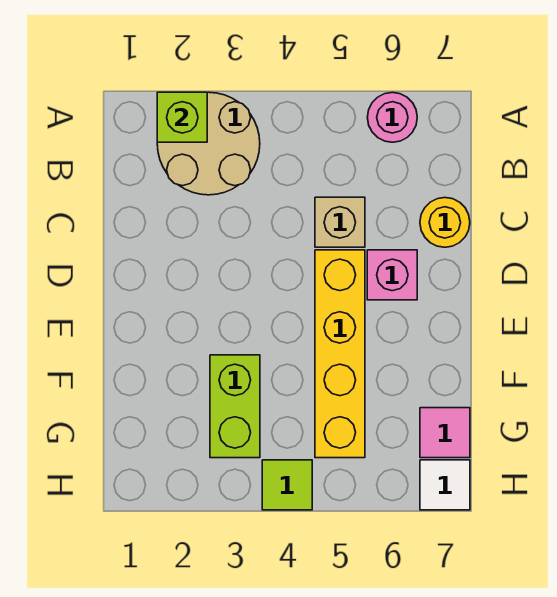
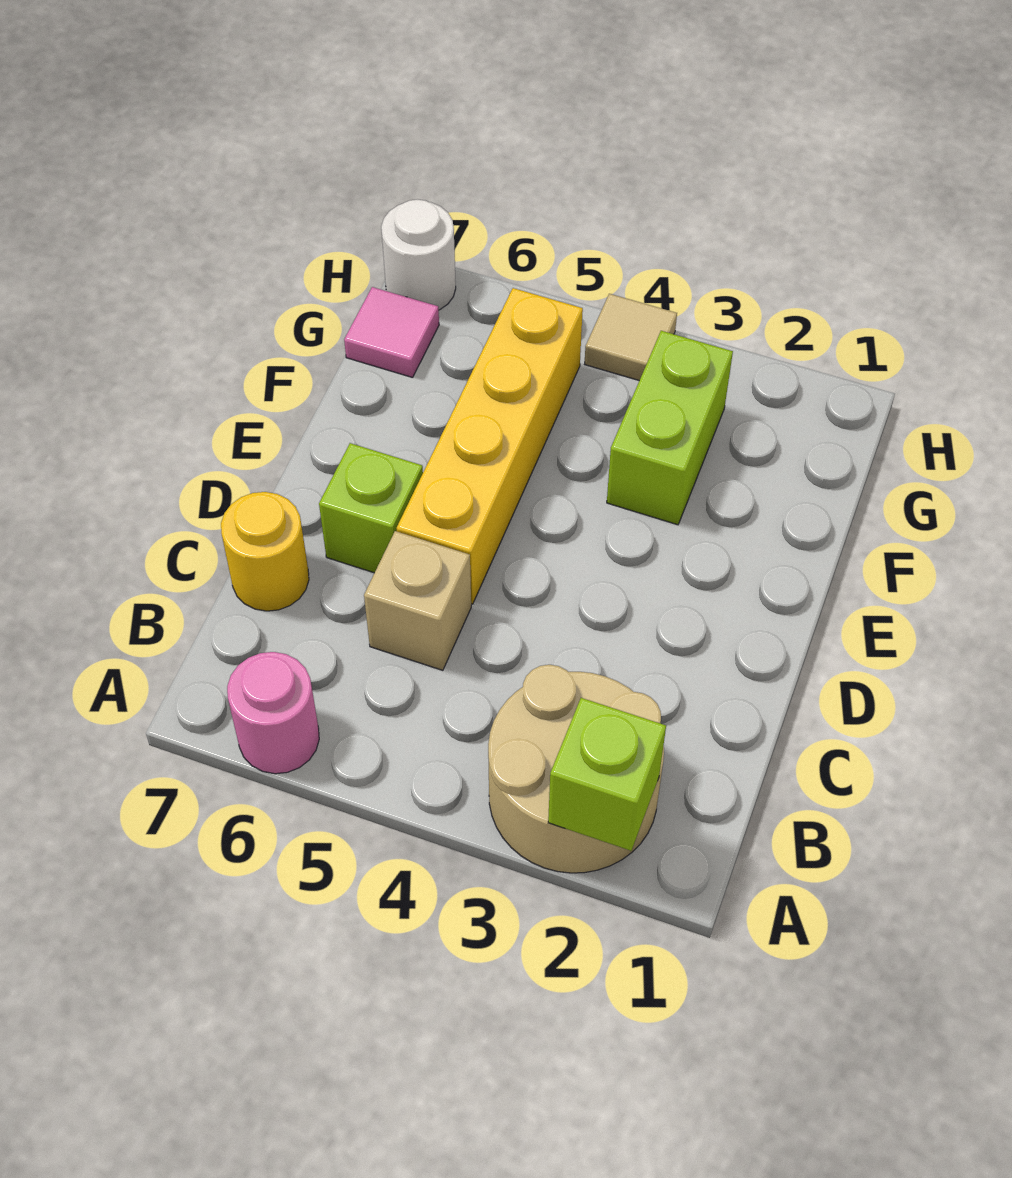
pink 1x1 brick [367,250,417,300] -> lime 1x1 brick [319,443,423,573]
lime 1x1 tile [262,460,312,510] -> tan 1x1 tile [585,294,677,381]
white 1x1 tile [420,460,470,510] -> white 1x1 round brick [381,199,456,310]

